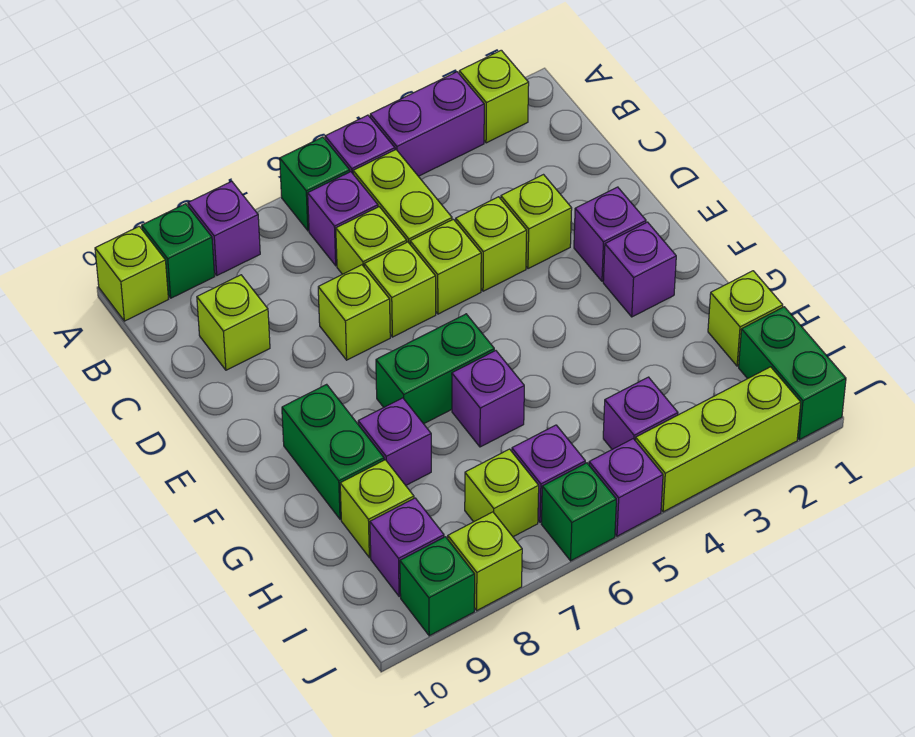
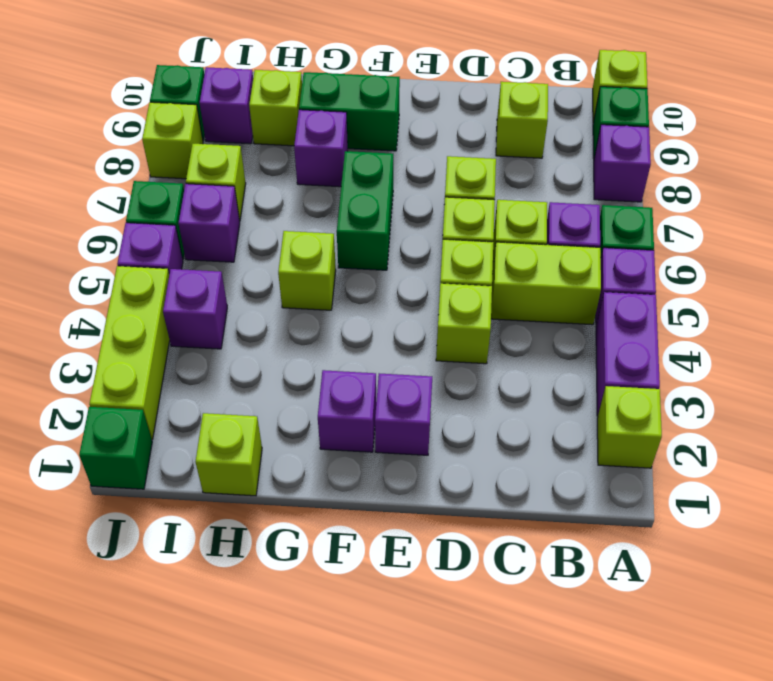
lime 1x1 brick [501,175,572,269] -> lime 1x1 brick moved to [278,231,336,310]
purple 1x1 brick [452,351,524,447] -> none
green 1x2 brick [739,307,846,440] -> green 1x1 brick [79,407,152,489]

